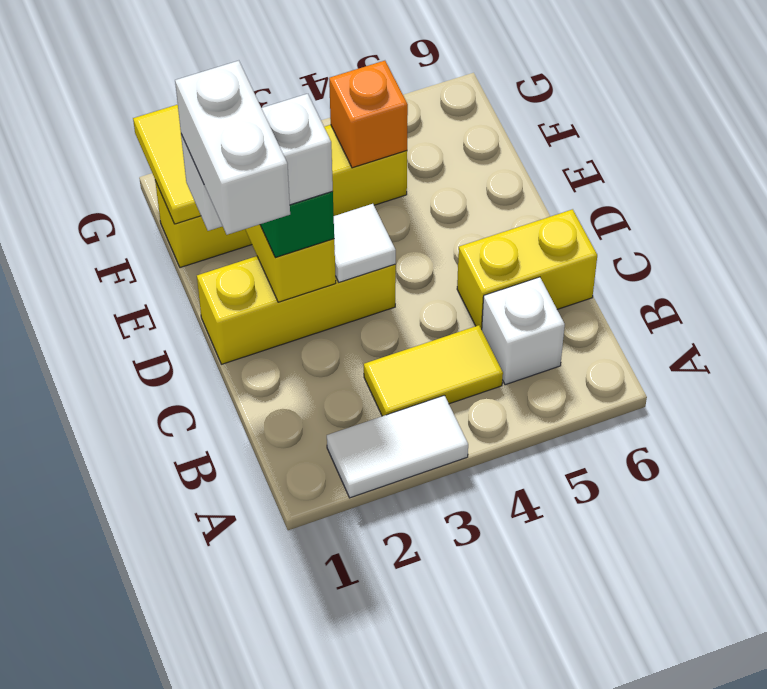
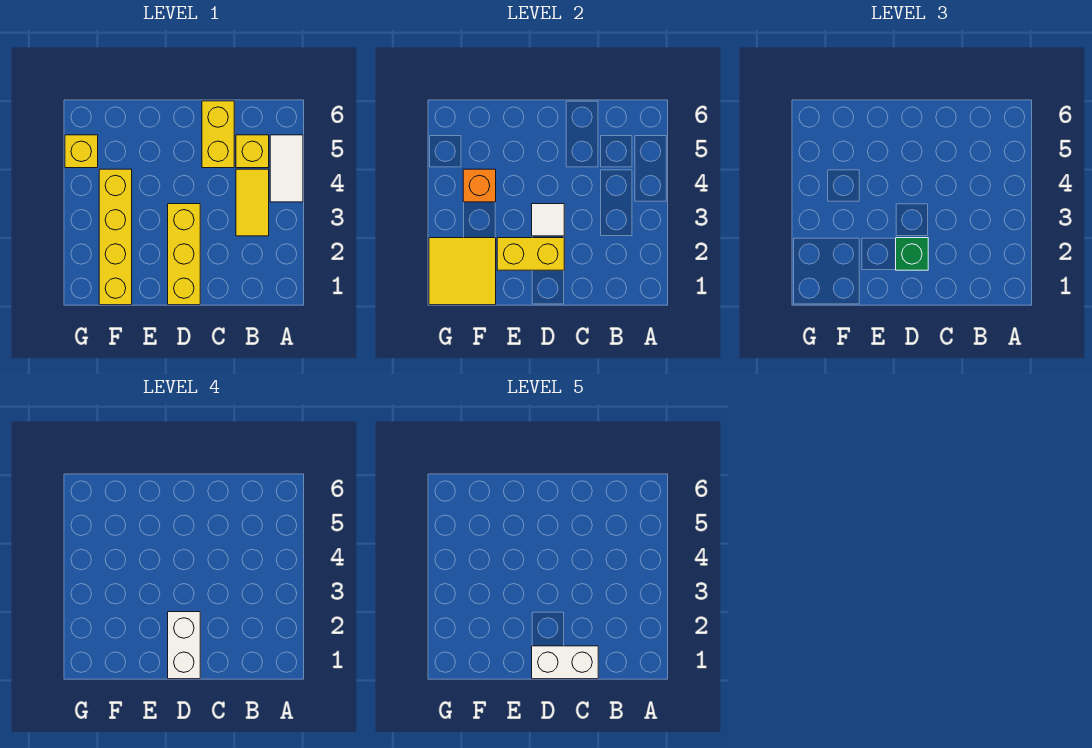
white 1x2 tile [327,395,468,498] -> white 1x2 tile moved to [270,135,303,202]
white 1x1 brick [482,277,565,385] -> yellow 1x1 brick [236,135,269,168]
none -> yellow 1x1 brick [65,135,98,168]

